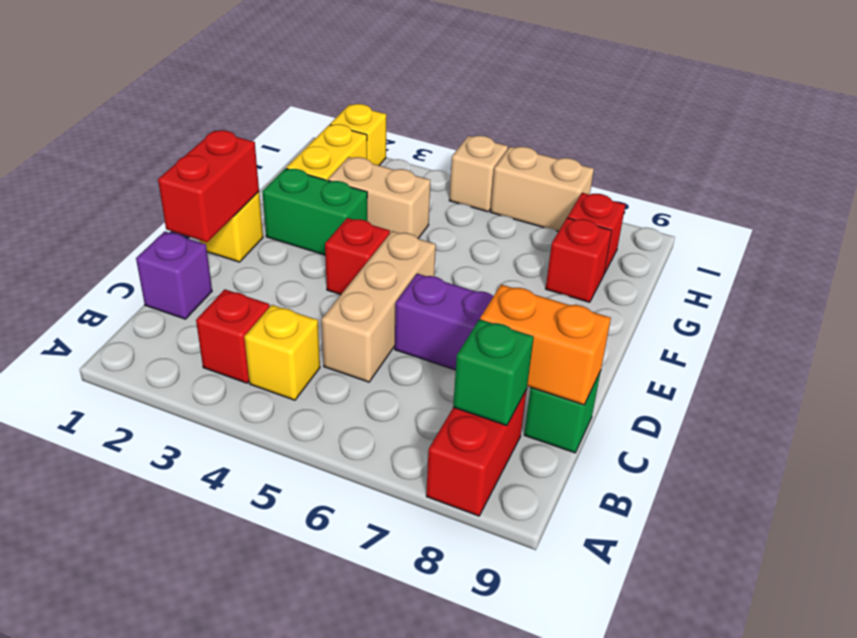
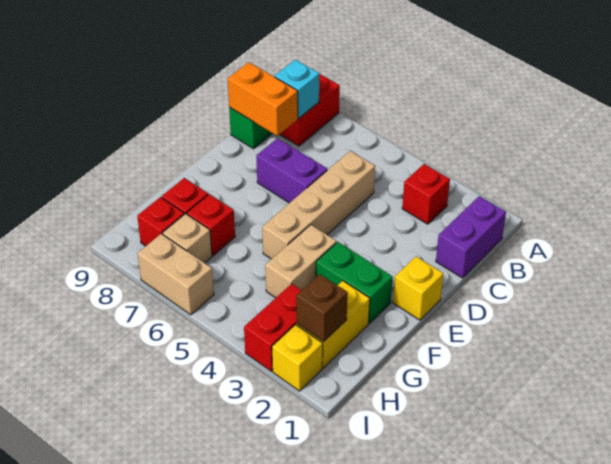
yellow 1x1 brick [244,305,320,400] -> none
green 1x1 brick [453,319,534,426] -> cyan 1x1 brick [275,60,319,118]
purple 1x1 brick [136,231,212,319] -> purple 1x2 brick [436,196,506,278]
tan 1x3 brick [322,231,436,382] -> tan 1x4 brick [262,151,375,259]
red 1x2 brick [158,130,259,242] -> red 1x2 brick moved to [244,284,302,371]
red 1x1 brick [325,218,390,295] -> red 1x1 brick moved to [187,194,235,256]
tan 1x2 brick [328,157,430,238] -> tan 1x2 brick turned to [265,225,337,298]
none -> brown 1x1 brick [296,274,348,341]
tan 1x1 brick [449,136,508,212] -> tan 1x1 brick moved to [162,214,212,263]

